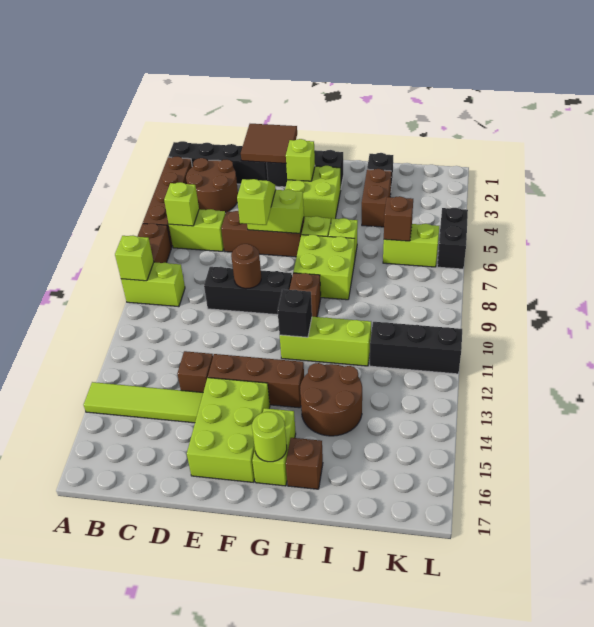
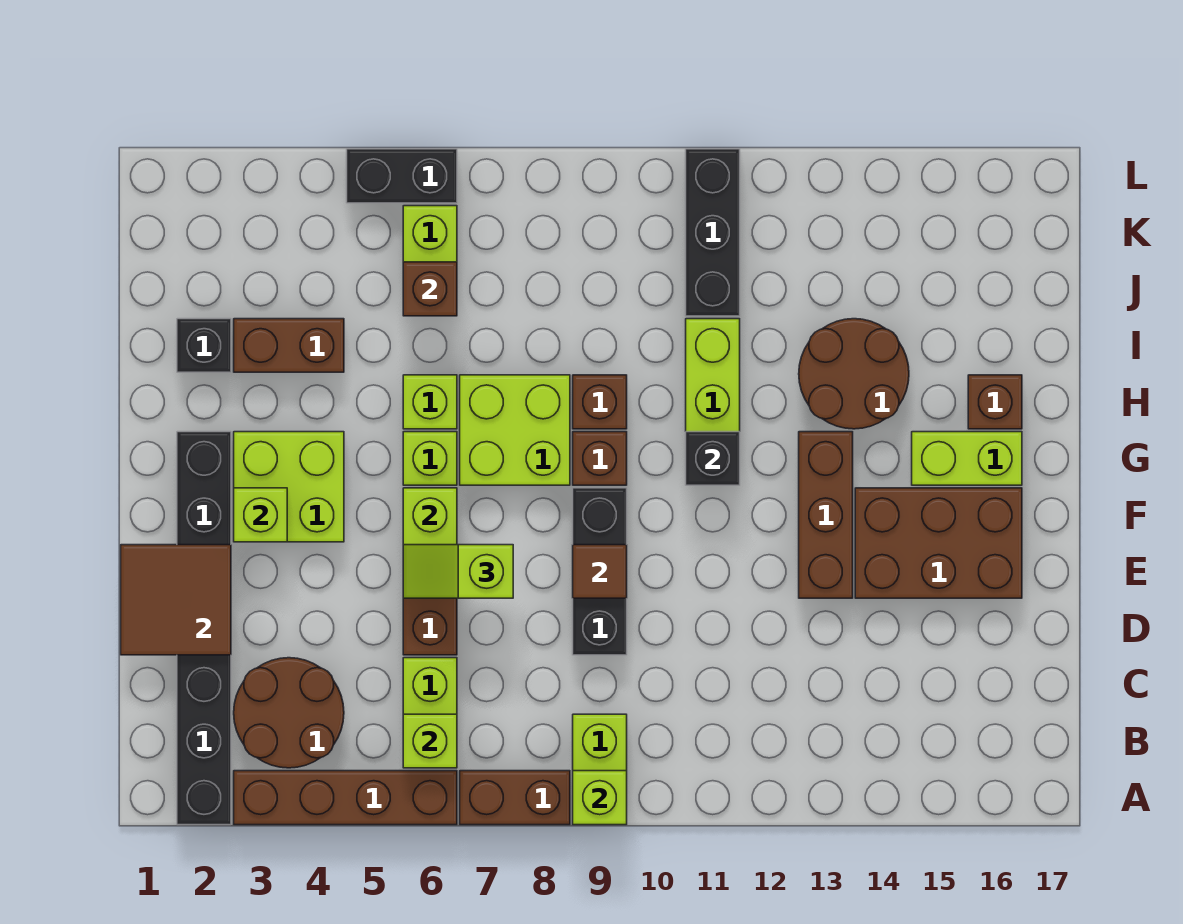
lime 1x4 tile [84,382,203,423] -> none
brown 1x1 brick [177,351,213,392] -> brown 1x1 brick moved to [573,375,627,429]
brown 1x1 round brick [231,244,261,289] -> brown 1x1 tile [573,545,627,598]
lime 2x3 brick [187,378,270,482] -> brown 2x3 brick [855,488,1022,598]
lime 1x1 round brick [252,412,287,462] -> none

